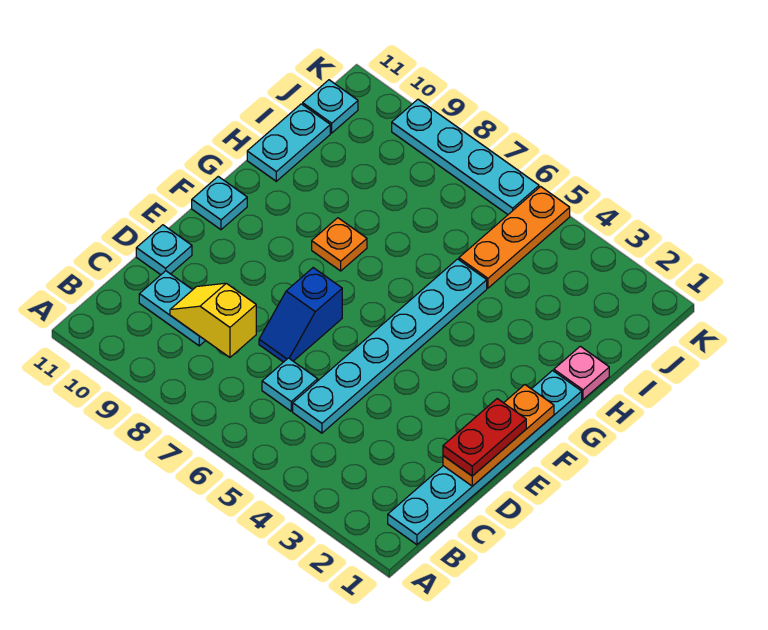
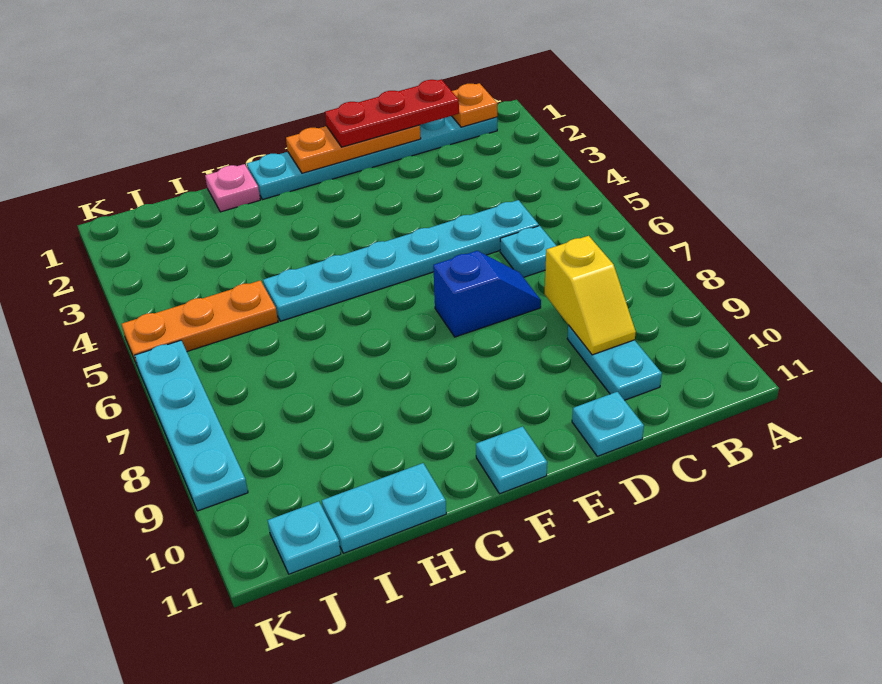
red 1x2 plate [443,399,526,476] -> red 1x3 plate [325,79,459,147]
orange 1x1 plate [312,218,367,271] -> orange 1x1 plate moved to [452,83,497,127]

